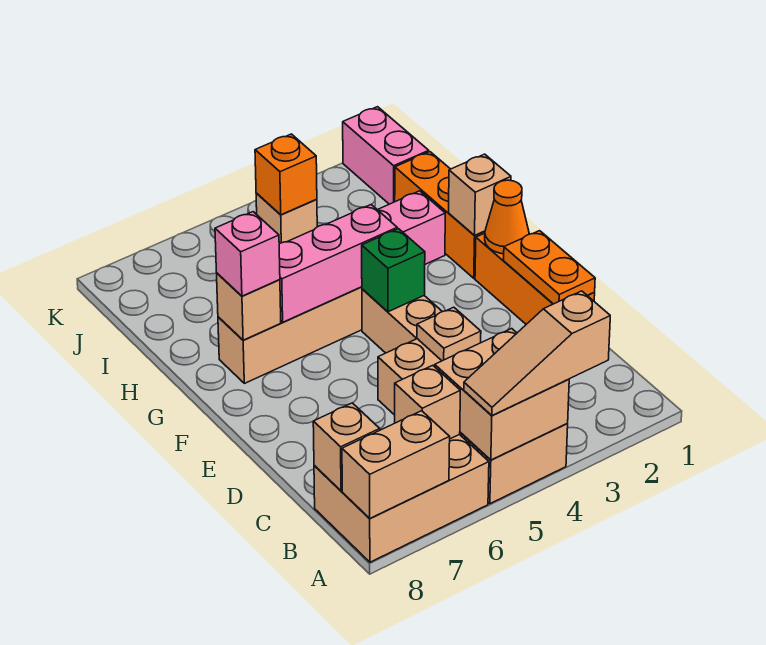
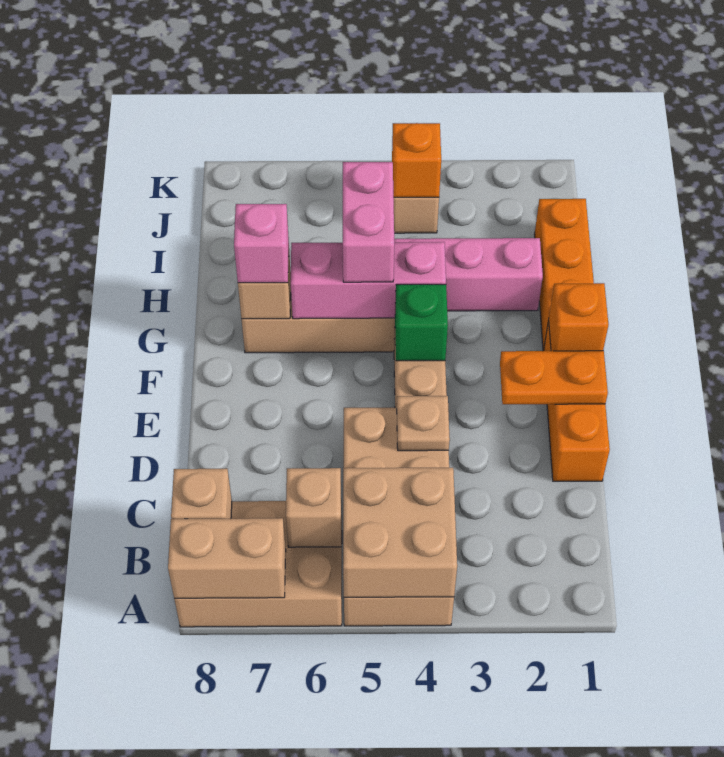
tan 1x3 slope [464,291,610,415] -> none
orange 1x2 plate [504,231,595,304] -> orange 1x2 plate turned to [500,351,608,404]
orange 1x1 cone [485,180,529,254] -> orange 1x1 brick [549,283,609,351]
tan 1x1 brick [449,154,511,235] -> none
pink 1x2 brick [343,107,429,204] -> pink 1x2 brick moved to [343,162,394,282]

